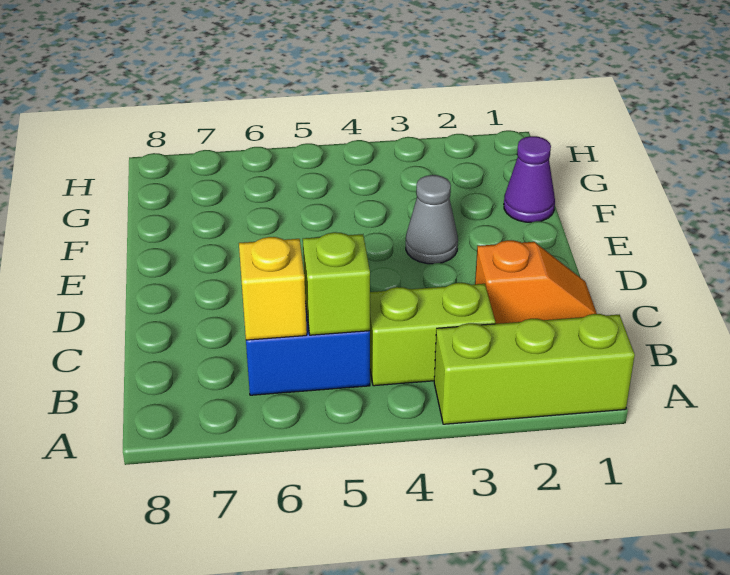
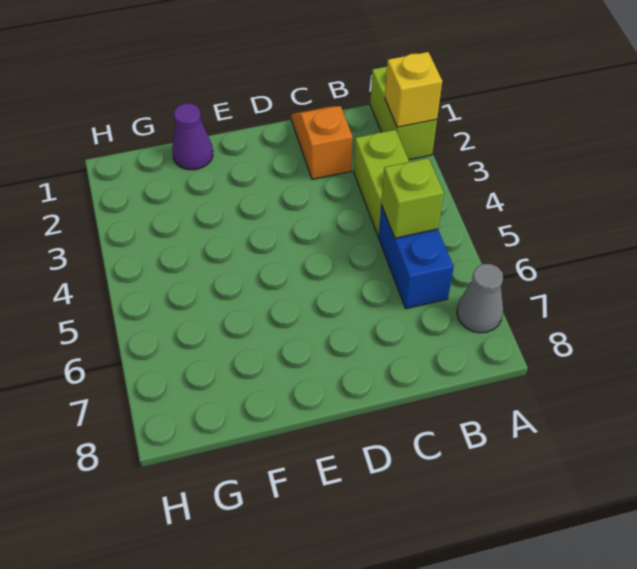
lime 1x3 brick [434,314,635,424] -> lime 1x2 brick [370,67,437,160]
yellow 1x1 brick [239,237,307,340] -> yellow 1x1 brick moved to [385,52,442,127]
grey 1x1 cone [406,175,458,264] -> grey 1x1 cone moved to [457,264,503,333]

